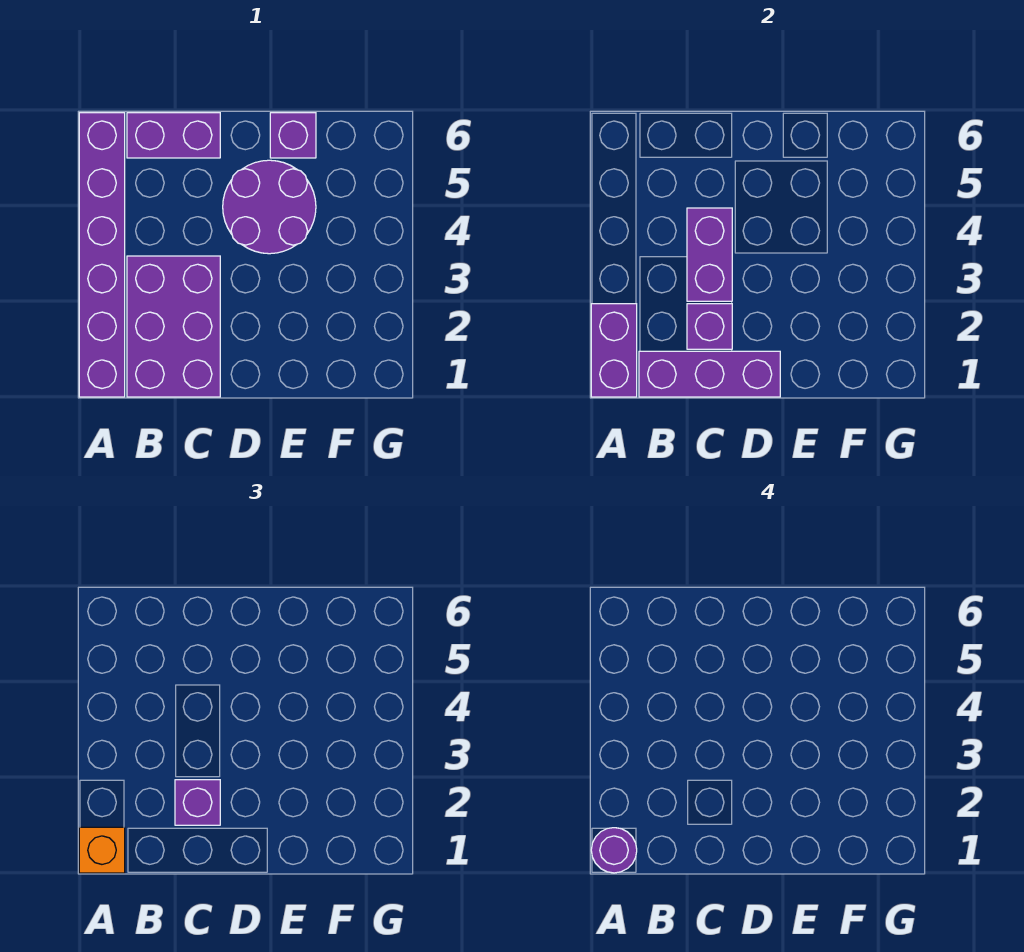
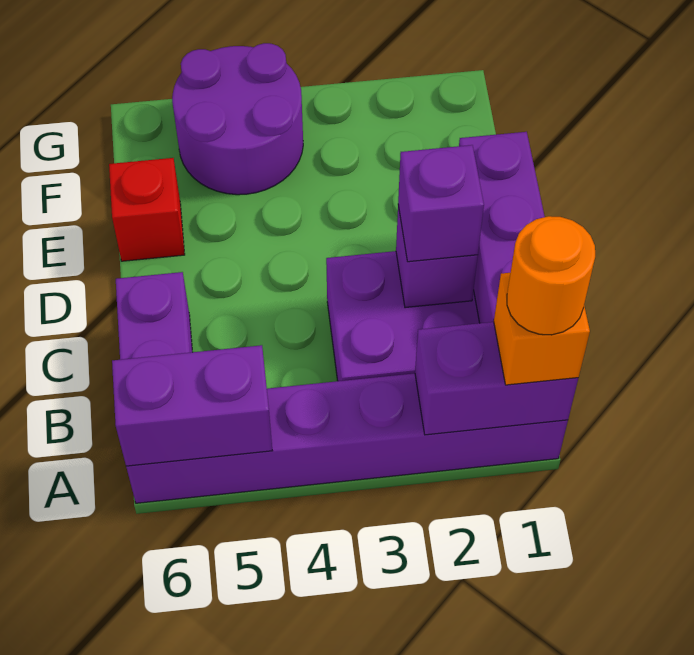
purple 1x1 round brick [591,828,637,873] -> orange 1x1 round brick [507,216,595,335]
purple 1x2 brick [687,208,732,301] -> purple 1x2 brick moved to [112,345,272,466]
purple 2x2 round brick [223,160,316,254] -> purple 2x2 round brick moved to [172,43,303,195]
purple 1x1 brick [270,113,316,158] -> red 1x1 brick [109,158,185,261]

